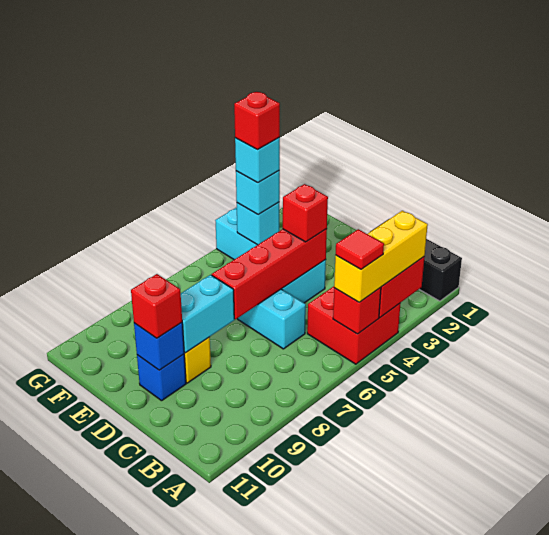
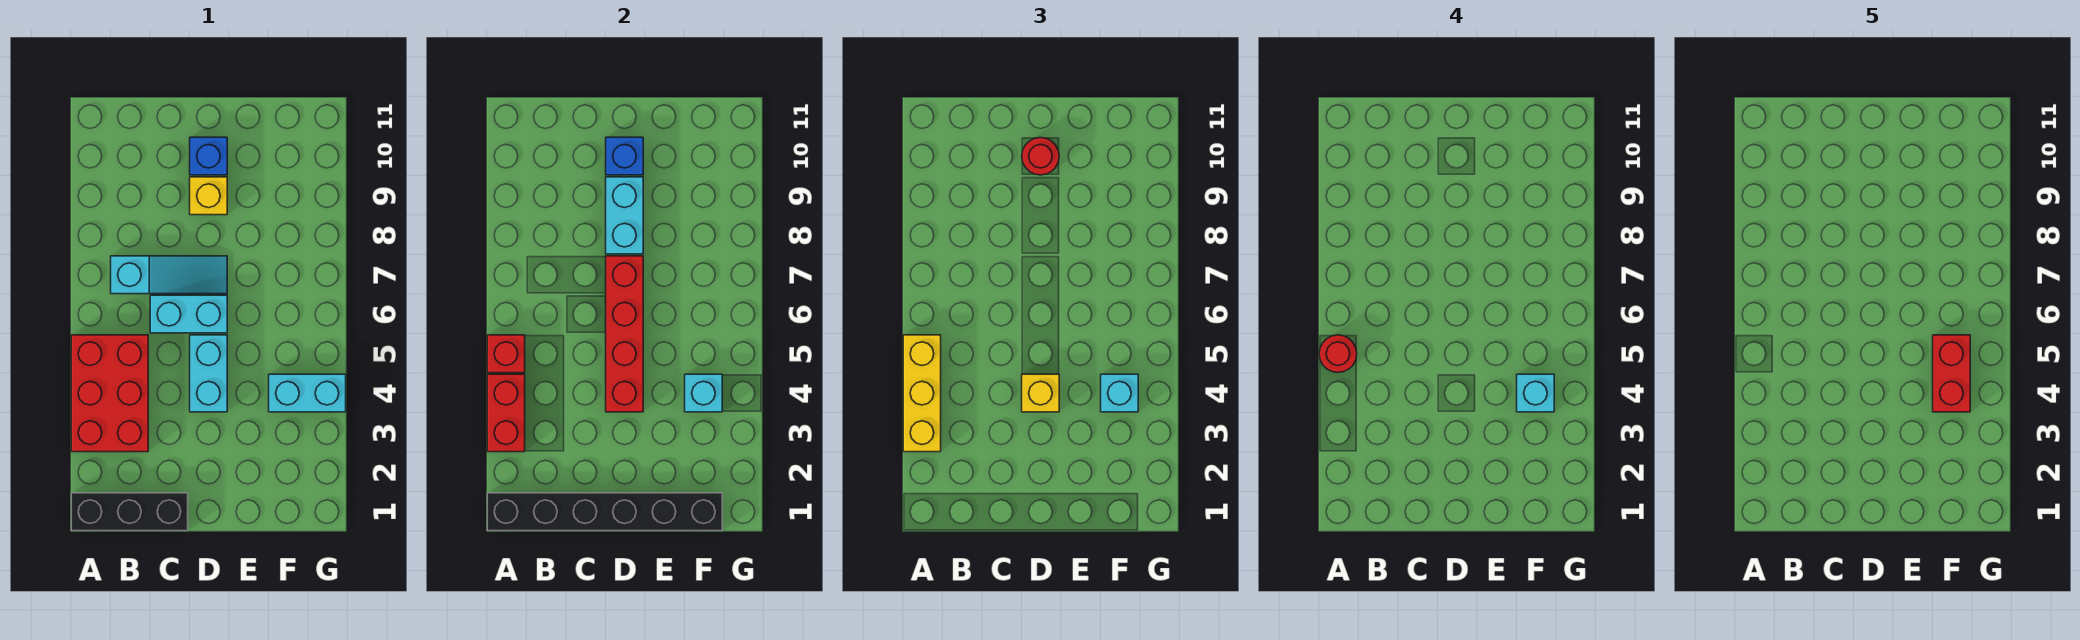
none -> black 1x6 brick [487,493,722,531]
red 2x2 brick [307,286,401,364] -> red 2x3 brick [71,335,148,452]
red 1x1 tile [336,229,384,269] -> red 1x1 round brick [1319,335,1357,372]
none -> cyan 1x3 slope [111,256,227,294]
red 1x1 brick [283,184,328,242] -> yellow 1x1 brick [1022,374,1059,412]
red 1x1 brick [131,274,182,338] -> red 1x1 round brick [1022,138,1059,175]
red 1x1 brick [234,92,280,150] -> red 1x2 brick [1933,335,1970,412]

